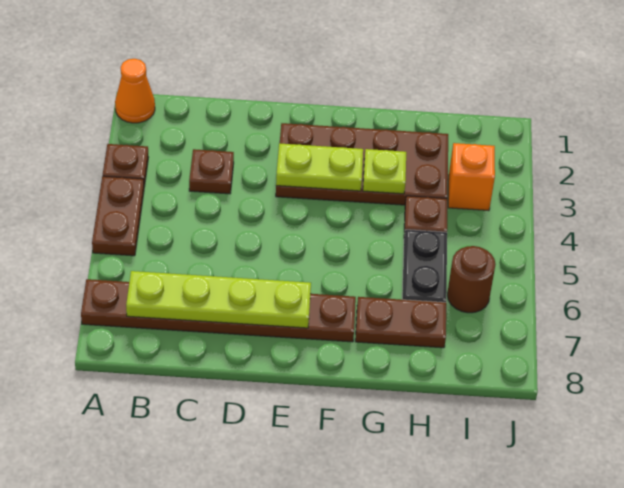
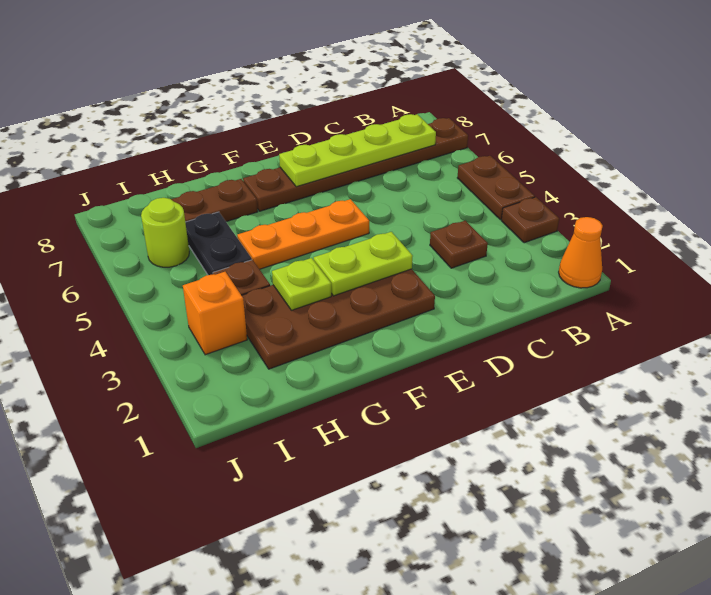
none -> orange 1x3 plate [237,199,369,269]
brown 1x1 round brick [447,246,496,313] -> lime 1x1 round brick [141,198,189,267]

